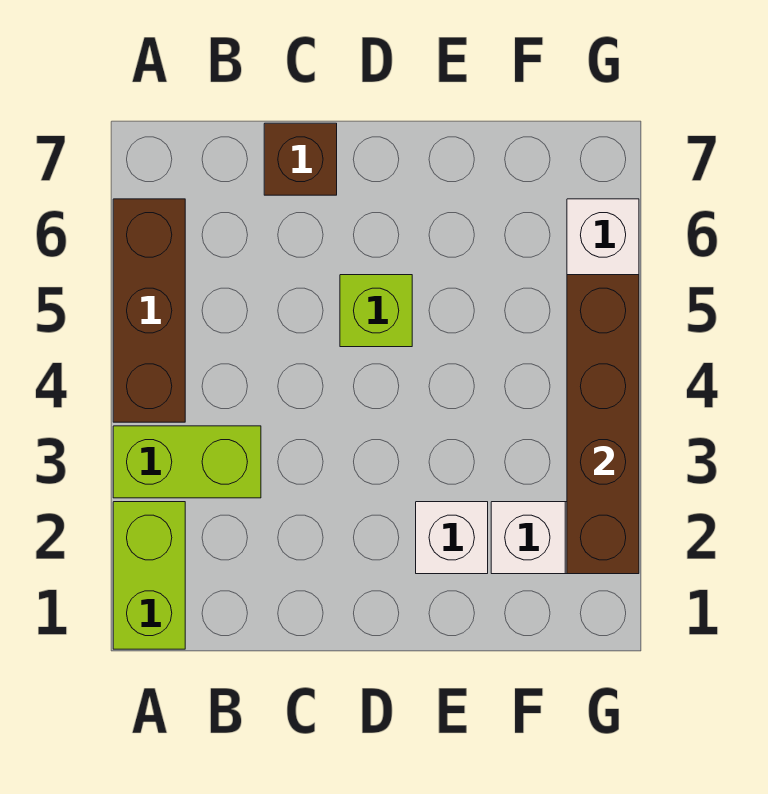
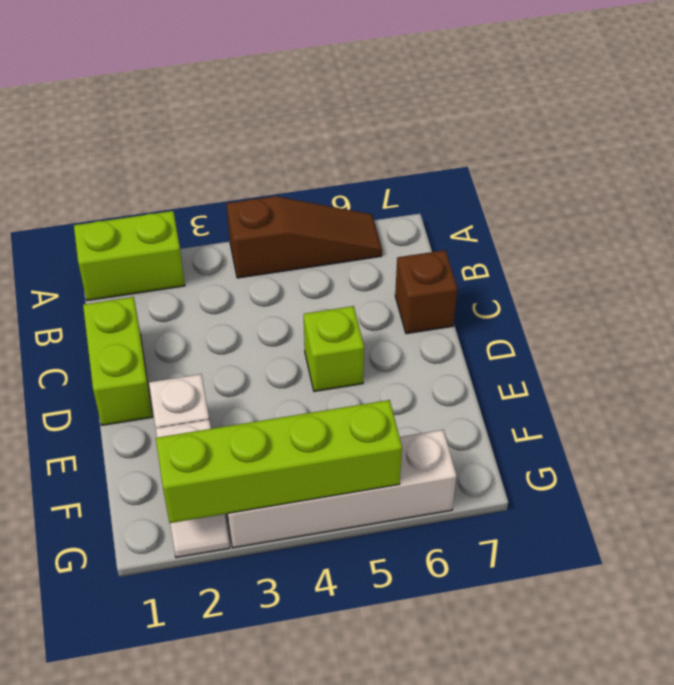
lime 1x2 brick [113,426,261,498] -> lime 1x2 brick moved to [83,297,152,425]
brown 1x3 brick [113,199,185,422] -> brown 1x3 slope [226,196,382,278]
brown 1x4 brick [567,275,639,574] -> lime 1x4 brick [156,400,402,523]

